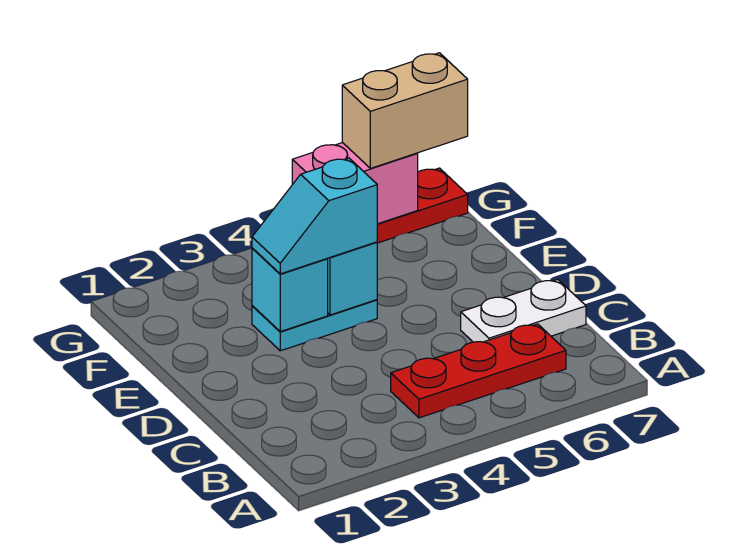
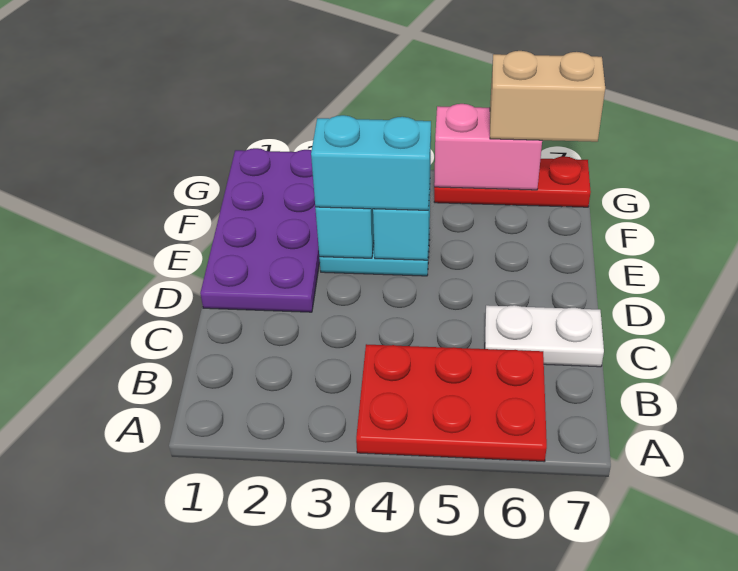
red 1x3 plate [391,324,566,418] -> red 2x3 plate [356,344,547,462]
none -> purple 2x4 plate [200,148,320,312]
cyan 1x2 slope [252,158,377,274] -> cyan 1x2 brick [311,115,431,210]

